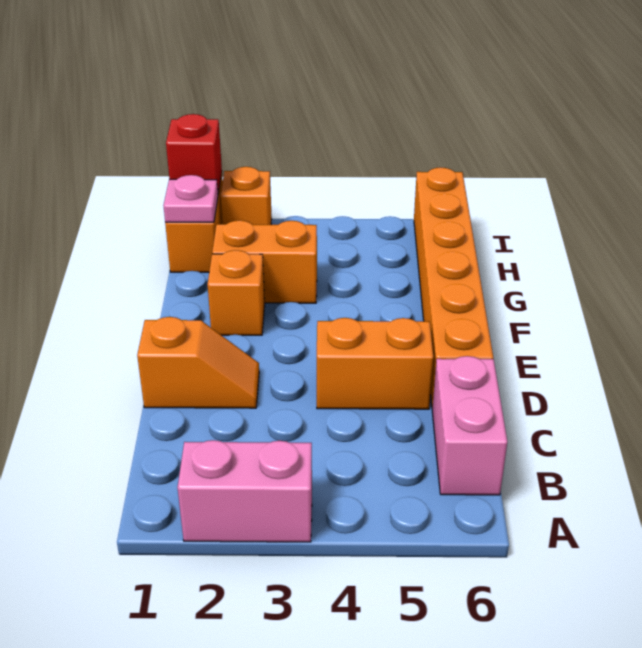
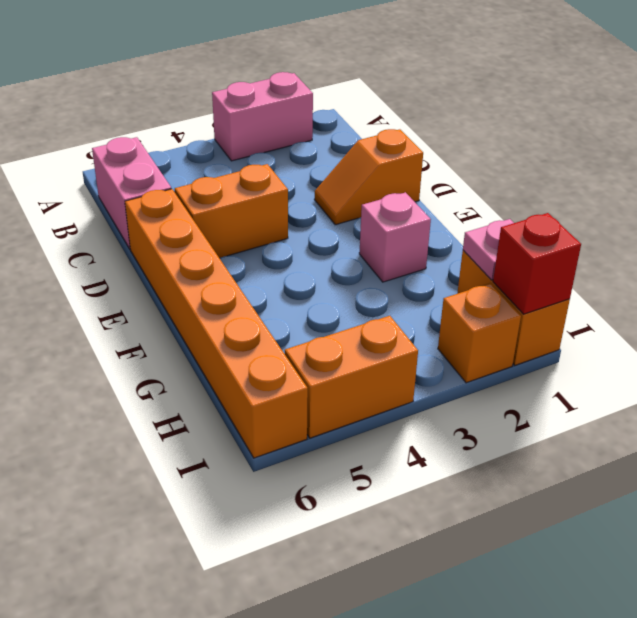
orange 1x1 brick [208,250,265,335] -> pink 1x1 brick [359,192,431,282]
orange 1x2 brick [212,220,317,303] -> orange 1x2 brick moved to [285,316,418,438]

